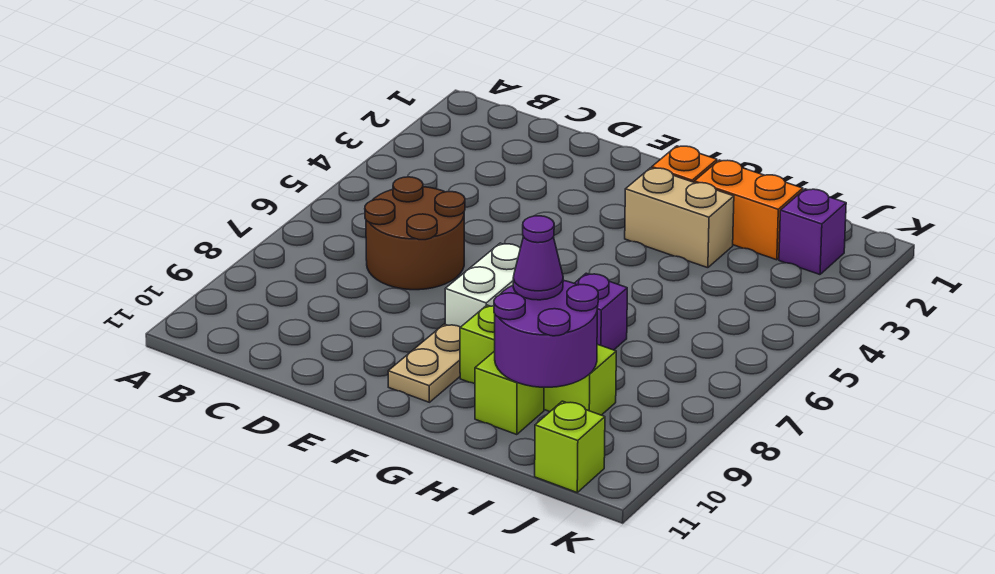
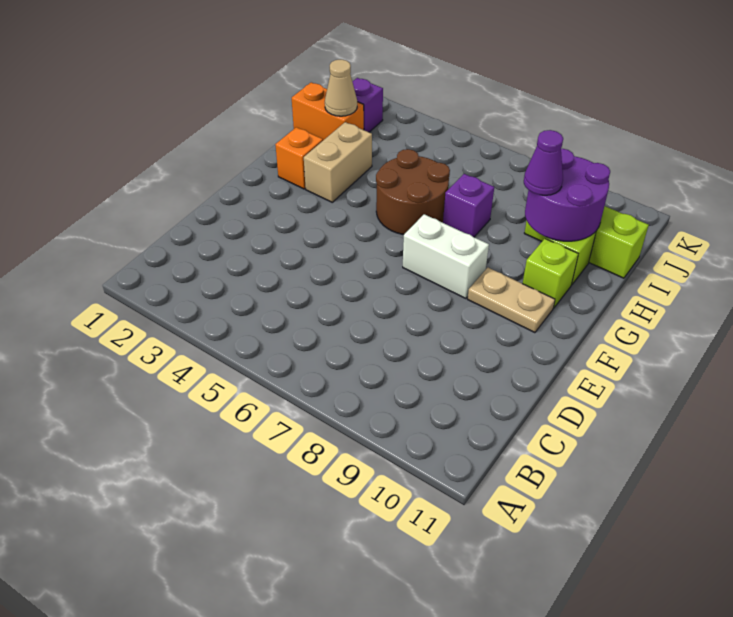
brown 2x2 round brick [365,177,465,290] -> brown 2x2 round brick moved to [376,149,450,235]
lime 1x3 brick [460,305,616,415] -> lime 1x3 brick turned to [524,206,649,278]
orange 1x2 brick [694,160,803,260] -> orange 1x2 brick turned to [292,82,364,140]
none -> tan 1x1 cone [325,59,357,116]
lime 1x1 brick [535,401,605,492] -> lime 1x1 brick moved to [522,239,578,308]

